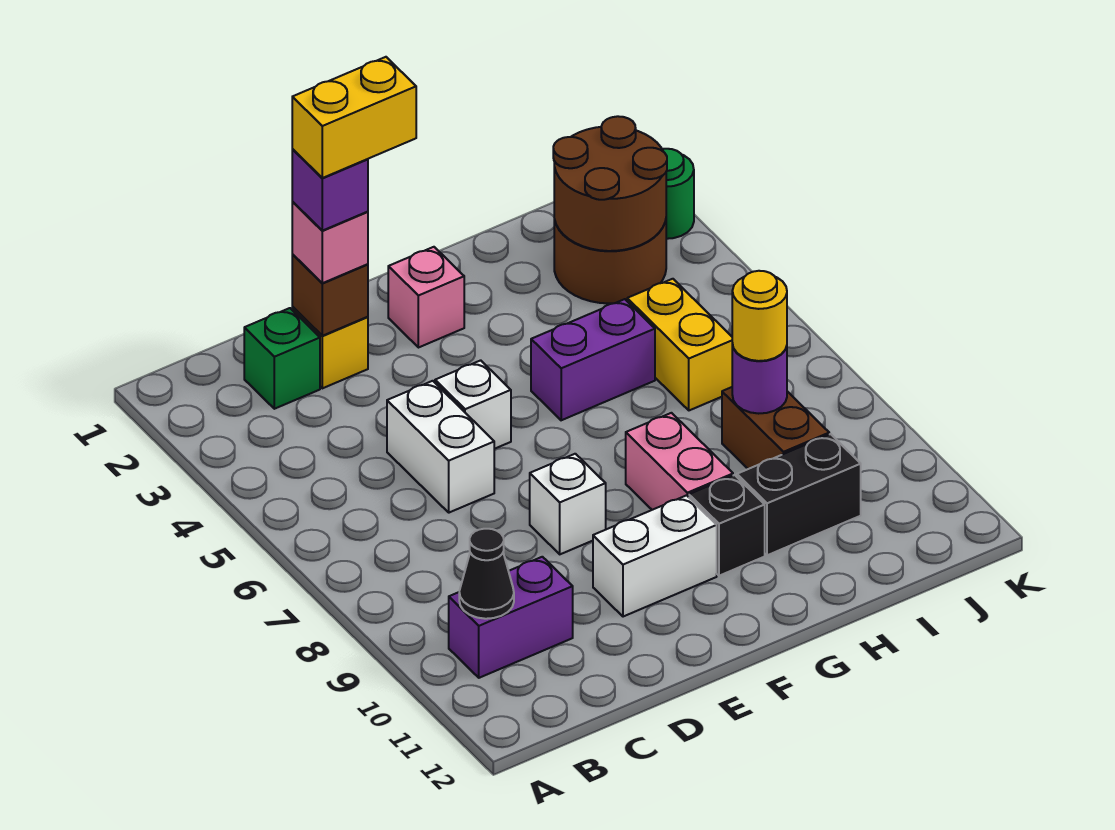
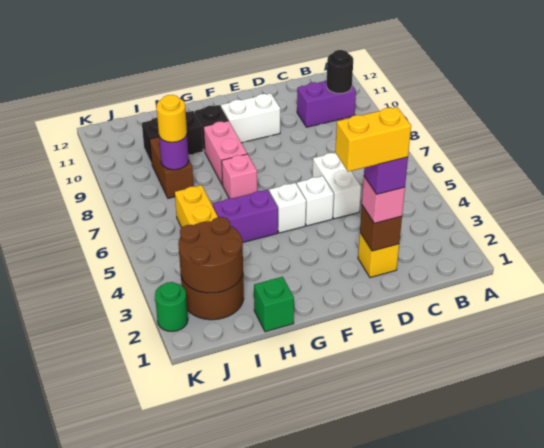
black 1x1 cone [459,529,514,619] -> black 1x1 round brick [326,50,353,93]
green 1x1 brick [244,308,320,409] -> green 1x1 brick moved to [254,277,294,332]
white 1x1 brick [530,454,606,554] -> white 1x1 brick moved to [269,183,306,233]
pink 1x1 brick [388,247,464,348] -> pink 1x1 brick moved to [222,154,257,198]

